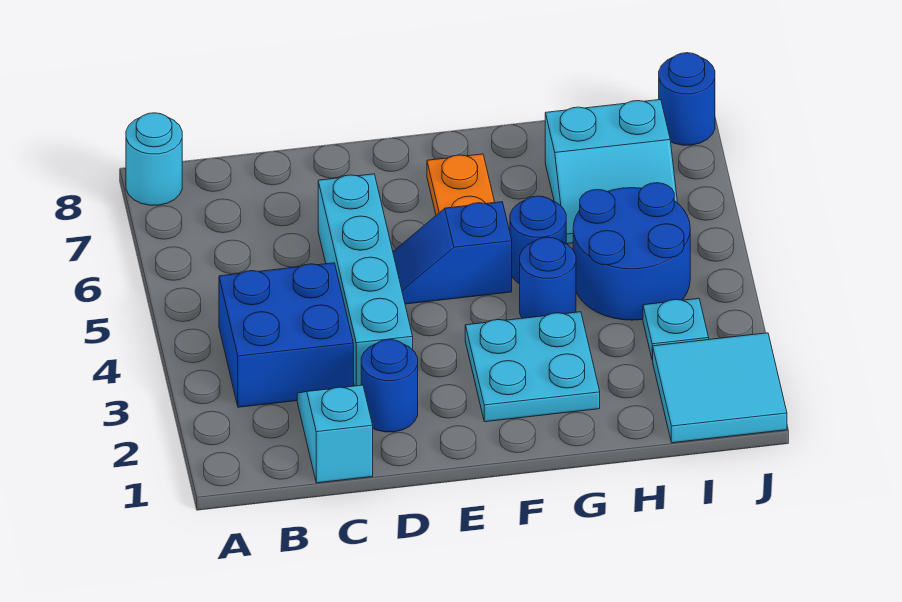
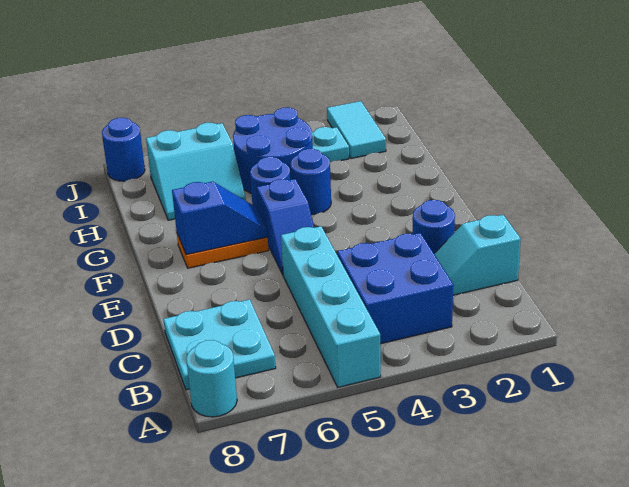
cyan 1x4 brick [318,174,413,386] -> cyan 1x4 brick turned to [281,226,381,387]
cyan 2x2 plate [465,312,600,422] -> cyan 2x2 plate moved to [163,299,276,390]
none -> blue 1x2 slope [172,182,268,255]
cyan 2x2 slope [545,99,678,244] -> cyan 2x2 slope turned to [146,123,246,220]
cyan 2x2 tile [652,333,787,443] -> cyan 1x2 tile [327,101,386,159]

